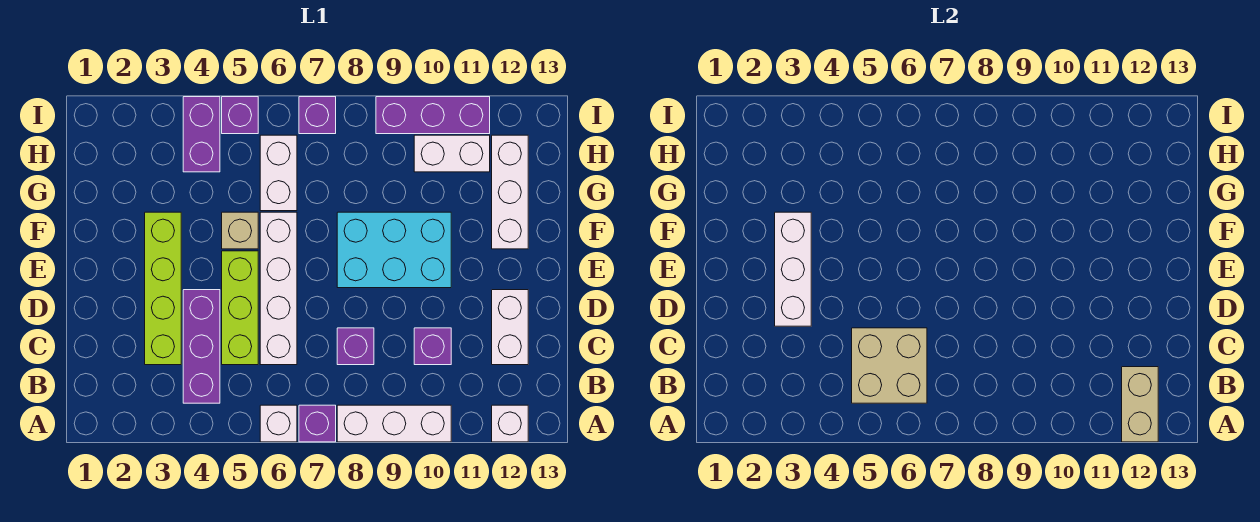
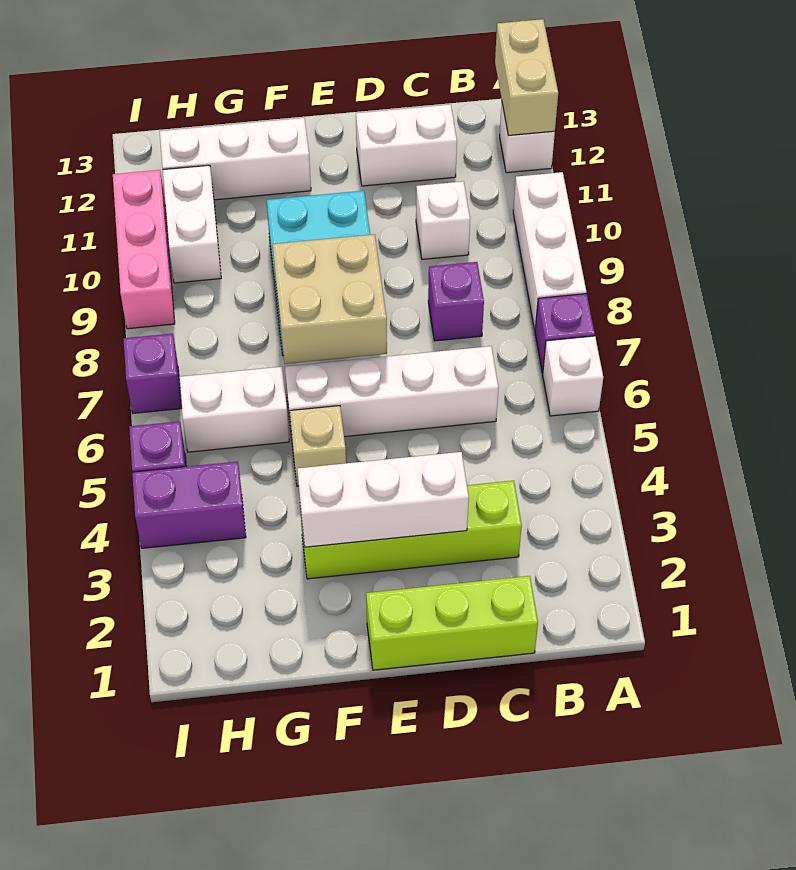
tan 1x2 brick [1122,367,1158,442] -> tan 1x2 brick turned to [495,19,558,136]
purple 1x3 brick [183,290,220,403] -> none
tan 2x2 brick [852,328,927,403] -> tan 2x2 brick moved to [273,234,387,364]
lime 1x3 brick [222,251,258,365] -> lime 1x3 brick moved to [366,576,538,670]
purple 1x1 brick [414,328,451,365] -> white 1x1 brick [416,181,470,259]
purple 1x3 brick [376,97,490,134] -> pink 1x3 brick [113,170,175,329]

